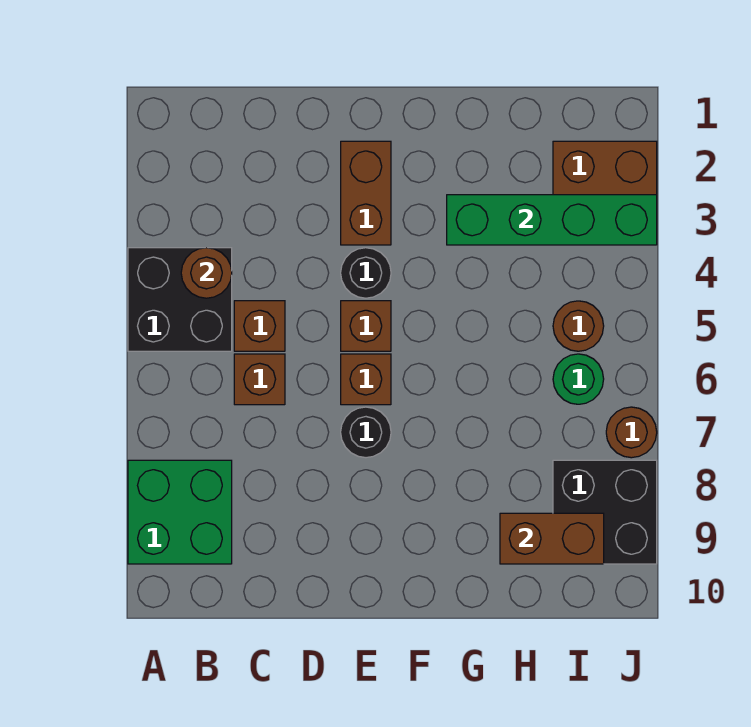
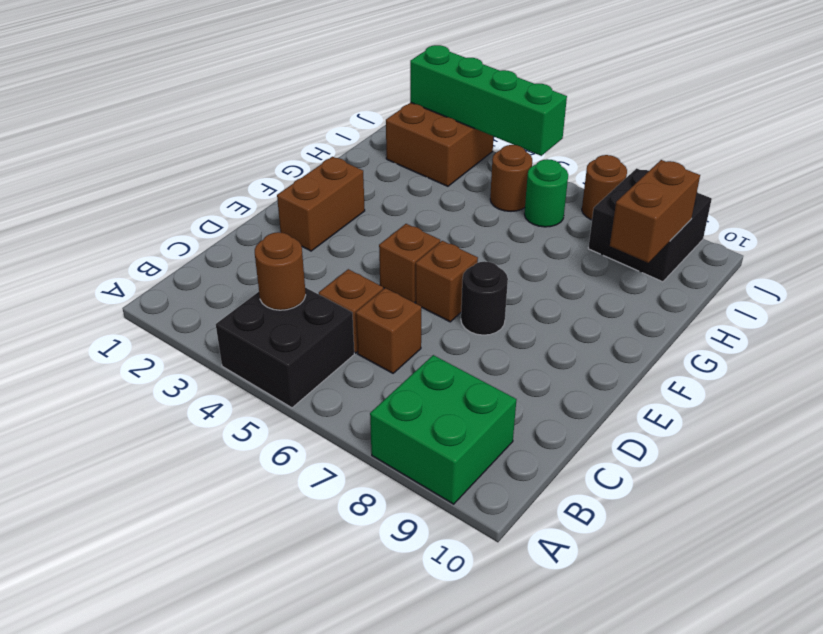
brown 1x2 brick [341,141,391,245] -> brown 1x2 brick turned to [277,157,365,251]
black 1x1 round brick [341,248,391,298] -> none
green 1x4 brick [447,195,657,245] -> green 1x4 brick turned to [410,45,567,156]

